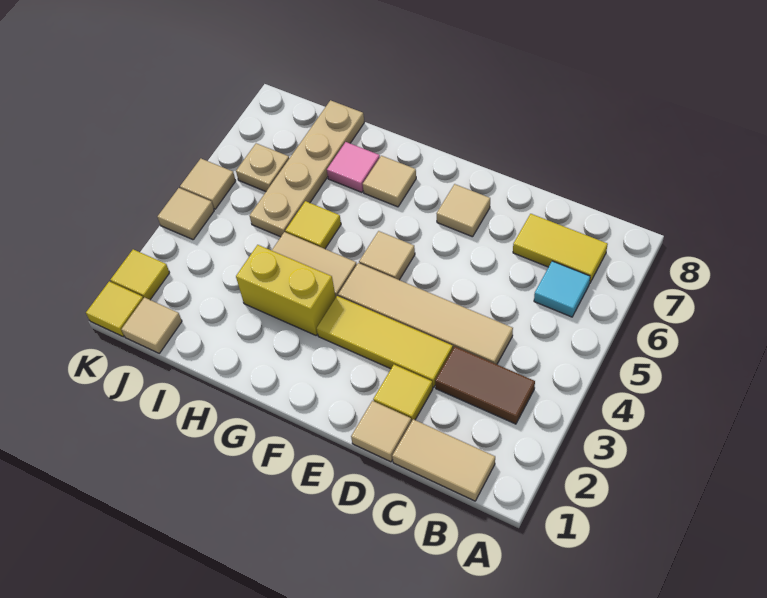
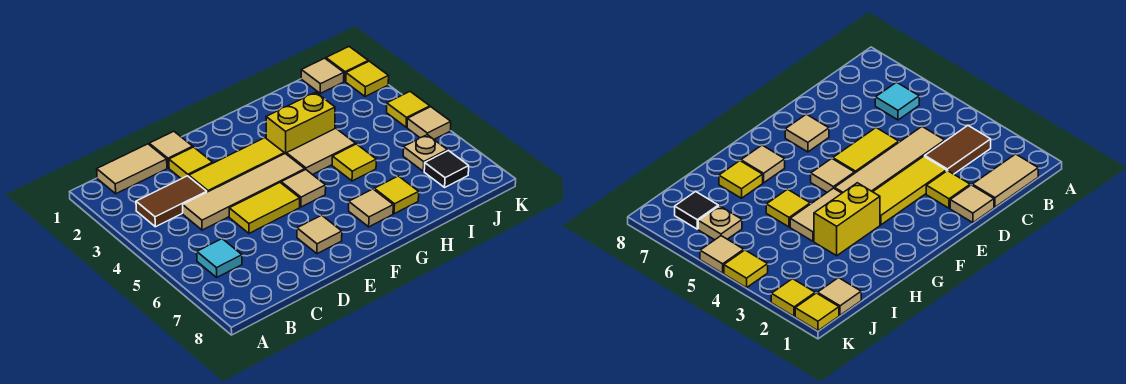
yellow 1x2 tile [513,214,608,284] -> yellow 1x2 tile moved to [229,183,300,233]
pink 1x1 tile [327,142,380,192] -> yellow 1x1 tile [374,176,419,214]
tan 1x4 plate [250,100,364,237] -> none
none -> black 1x1 tile [424,150,469,187]
tan 1x1 tile [158,188,214,240] -> yellow 1x1 tile [387,92,430,127]

